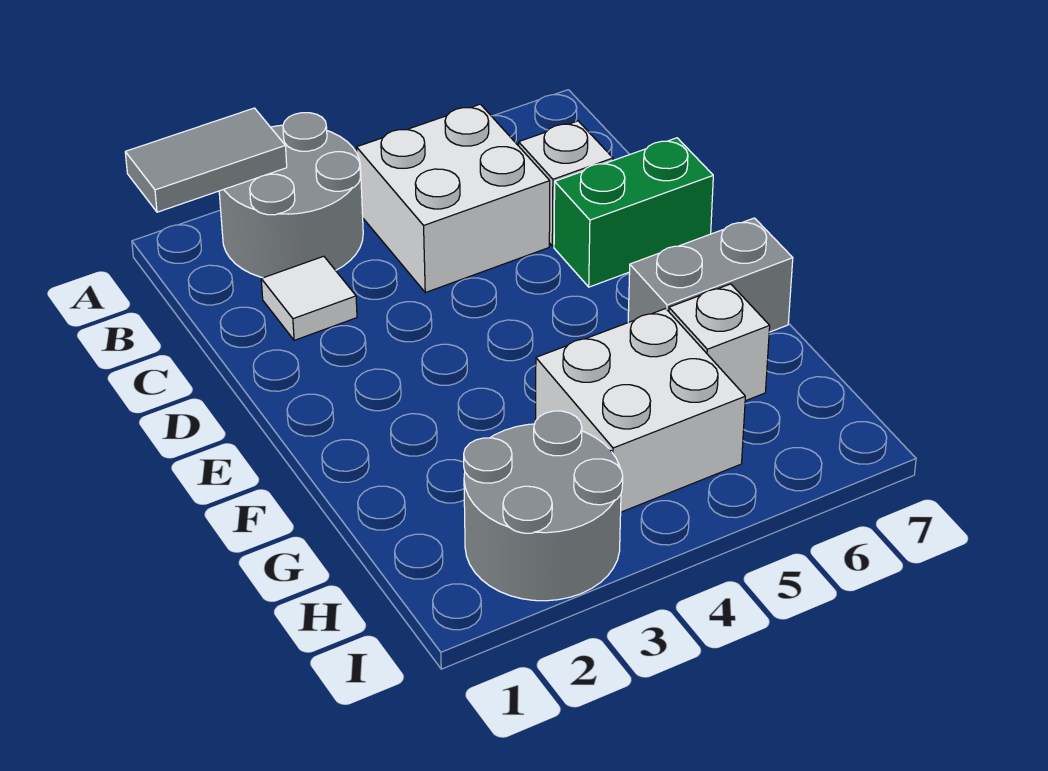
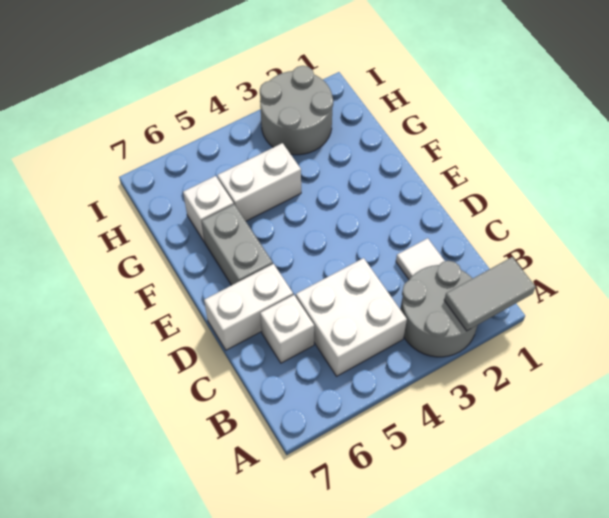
green 1x2 brick [554,138,713,287] -> white 1x2 brick [204,264,293,350]
grey 1x2 brick [628,218,793,332] -> grey 1x2 brick turned to [202,204,273,285]
white 2x2 brick [536,309,745,512] -> white 1x2 brick [217,143,301,221]

